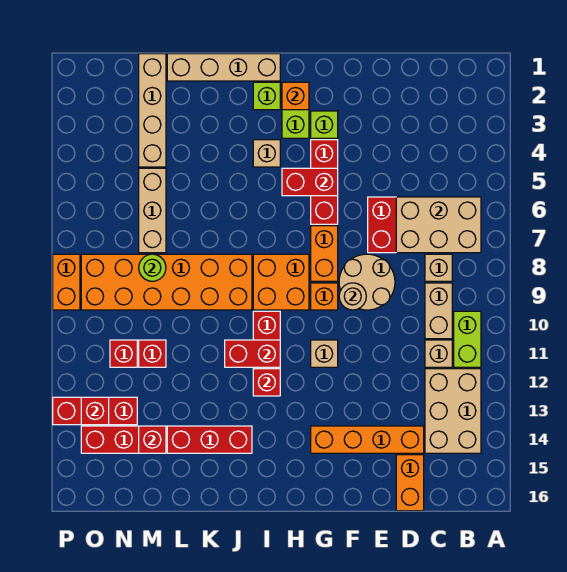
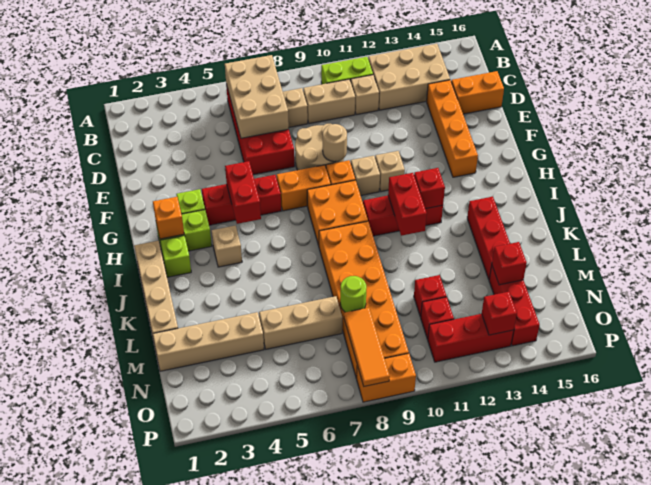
none -> tan 1x1 brick [351,156,380,196]
none -> orange 1x3 tile [344,308,390,386]
red 1x3 brick [53,397,137,425] -> red 1x3 brick turned to [428,314,514,362]

